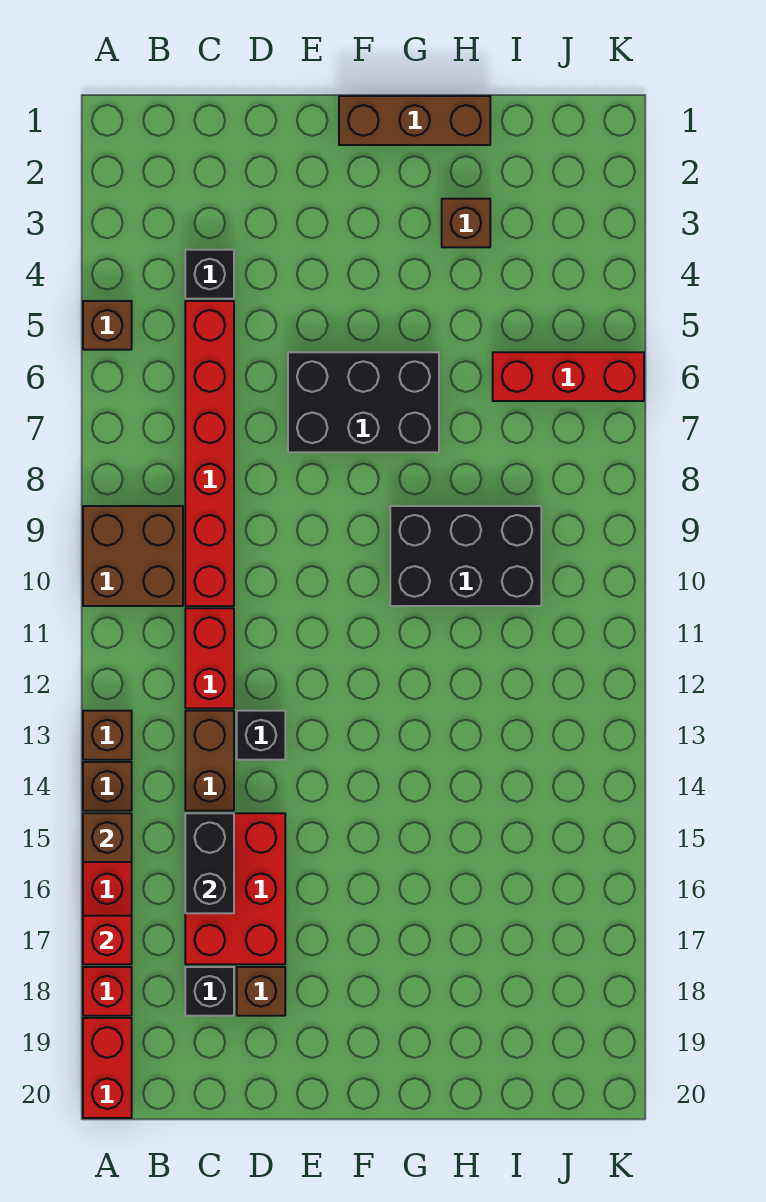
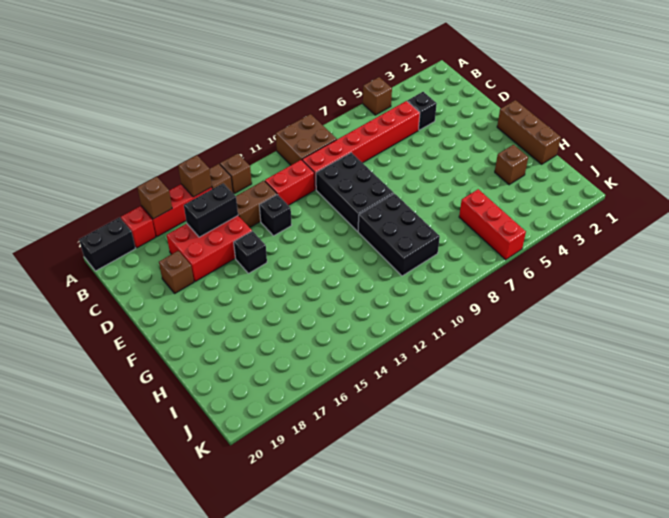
red 1x1 brick [83,916,132,964] -> brown 1x1 brick [137,177,172,219]
red 1x2 brick [83,1018,132,1118] -> black 1x2 brick [79,217,136,271]
black 1x1 brick [185,967,234,1016] -> black 1x1 brick moved to [234,231,267,273]
black 2x3 brick [288,352,439,452] -> black 2x3 brick moved to [316,153,394,231]

